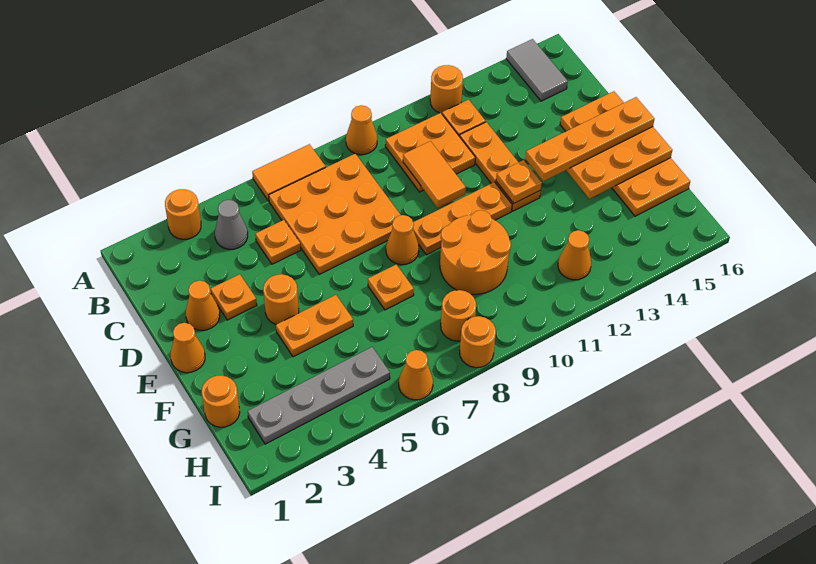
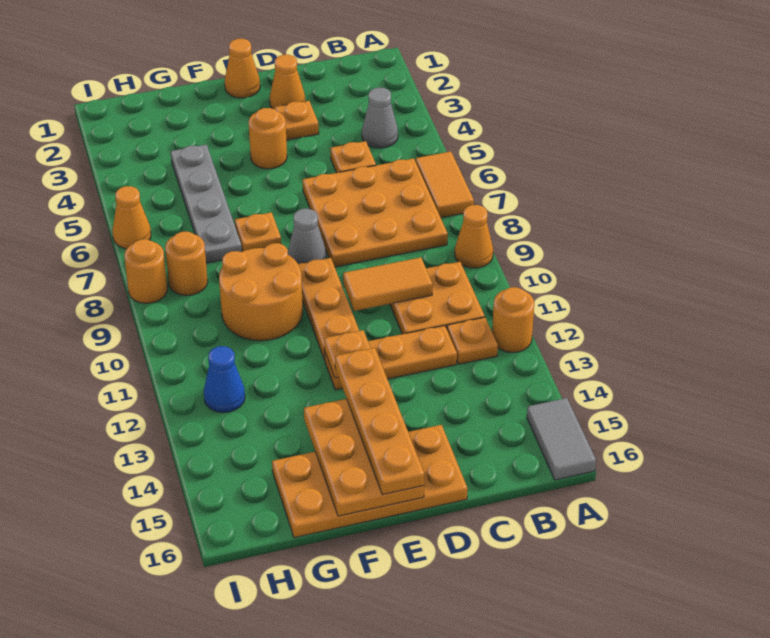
orange 1x1 round brick [165,189,201,239] -> none
grey 1x2 tile [506,39,568,101] -> grey 1x2 tile turned to [527,398,596,480]
orange 1x1 cone [386,215,419,265] -> grey 1x1 cone [288,209,326,264]
orange 1x2 plate [276,295,353,357] -> none
orange 1x1 round brick [202,375,240,427] -> none
grey 1x4 plate [248,347,390,444] -> grey 1x4 plate moved to [171,145,242,263]
orange 1x1 cone [558,230,591,280] -> blue 1x1 cone [204,346,245,413]

